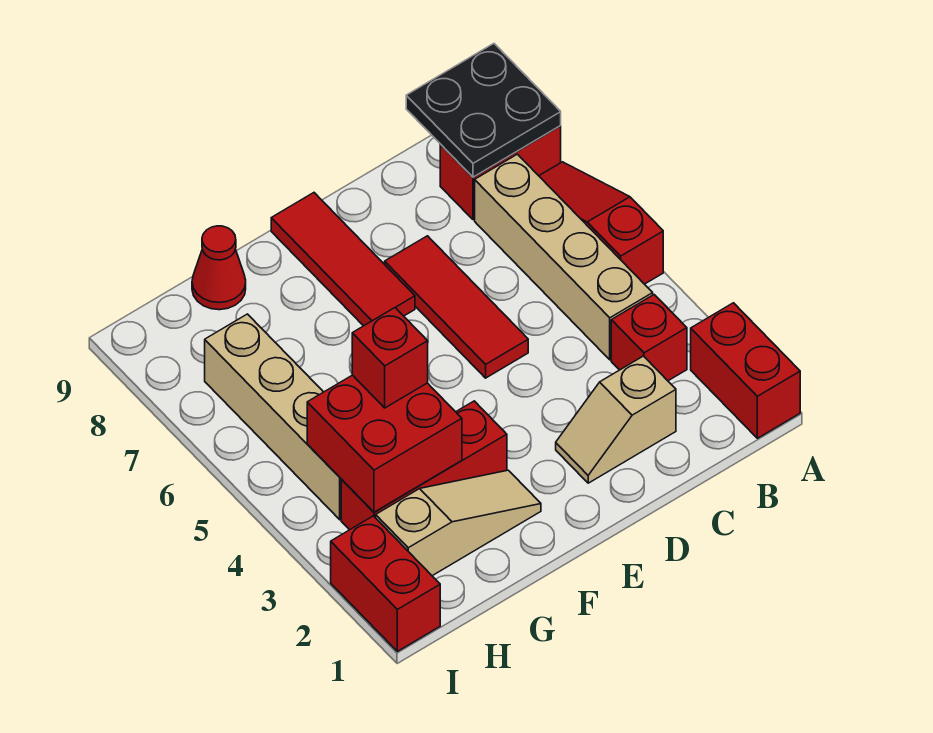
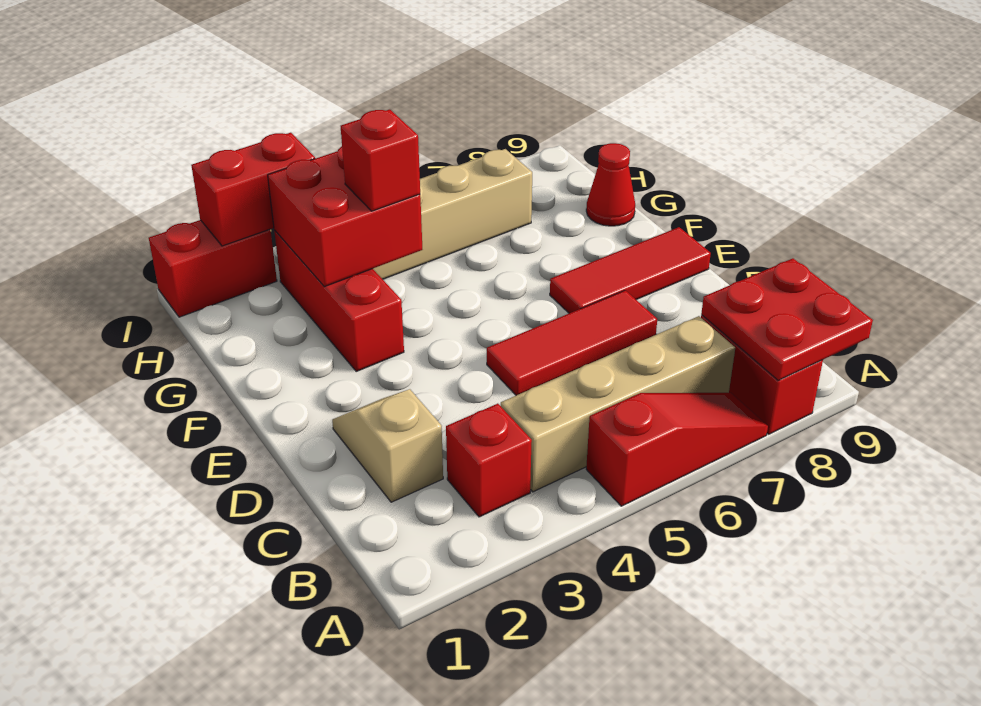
red 1x2 brick [691,303,800,438] -> red 1x2 brick moved to [191,133,315,246]
black 2x2 plate [406,44,561,177] -> red 2x2 plate [701,258,873,380]
tan 1x3 slope [376,470,541,576] -> none

